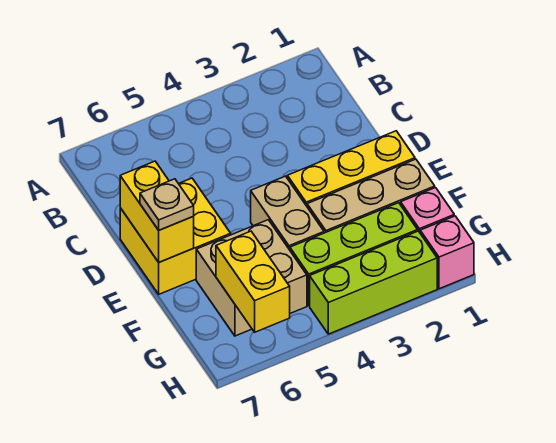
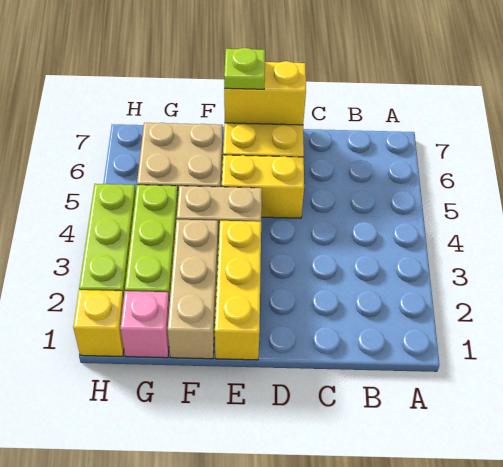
tan 1x1 plate [140,179,194,230] -> lime 1x1 plate [224,48,265,89]
yellow 1x2 brick [216,231,290,332] -> yellow 1x2 brick moved to [222,155,304,218]
pink 1x1 brick [420,216,474,289] -> yellow 1x1 brick [73,290,124,356]

